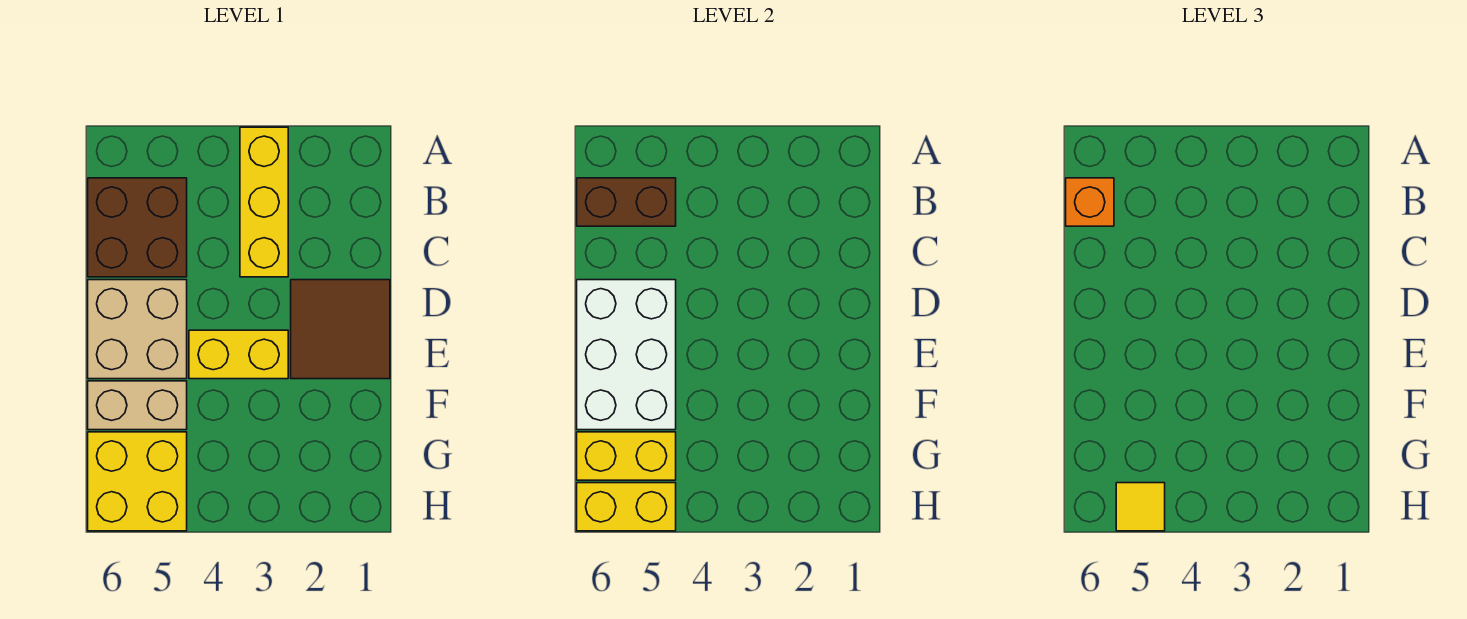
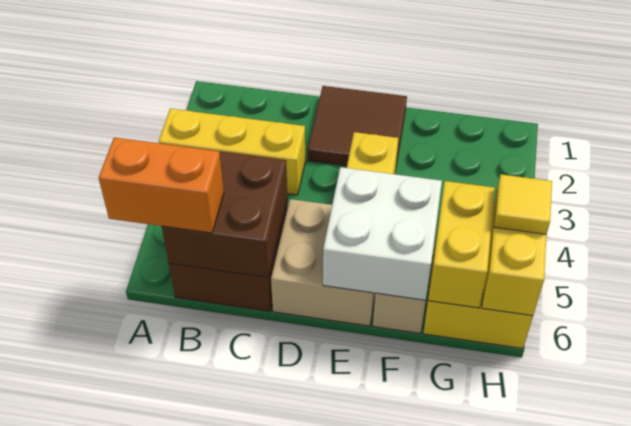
brown 1x2 brick [577,178,676,226] -> brown 2x2 brick [162,149,287,278]
orange 1x1 brick [1066,178,1114,226] -> orange 1x2 brick [99,138,224,233]
white 2x3 brick [577,280,676,430] -> white 2x2 brick [323,167,442,300]

